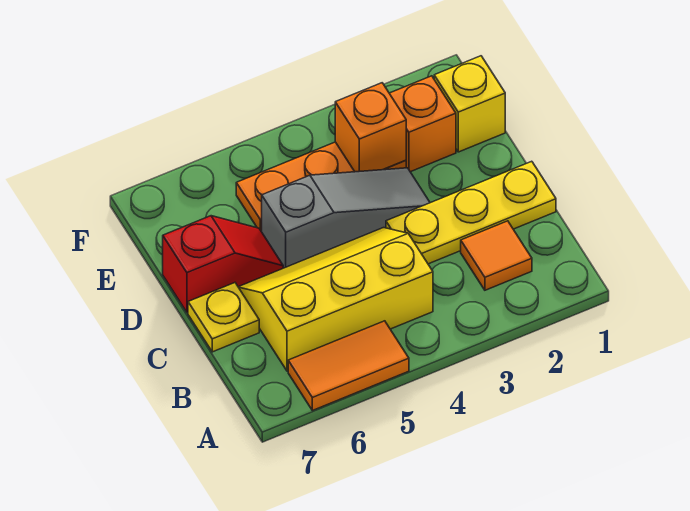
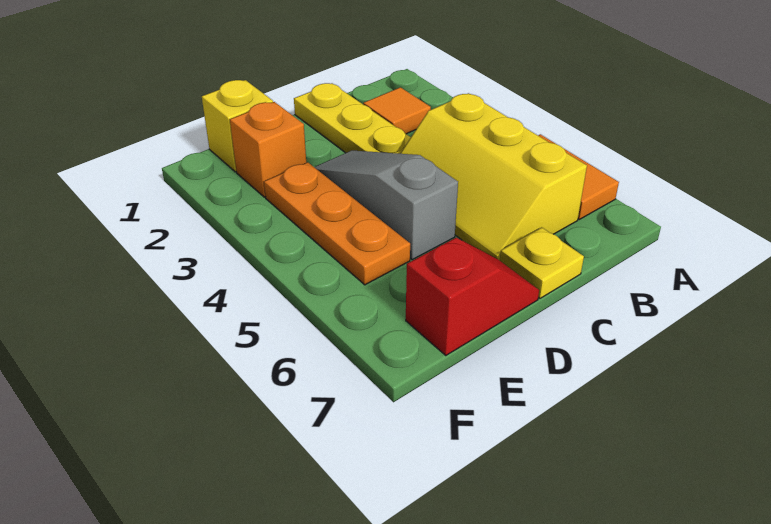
red 1x2 slope [163,216,283,312] -> red 1x2 slope turned to [406,238,539,355]
orange 1x1 brick [335,83,406,172] -> none

